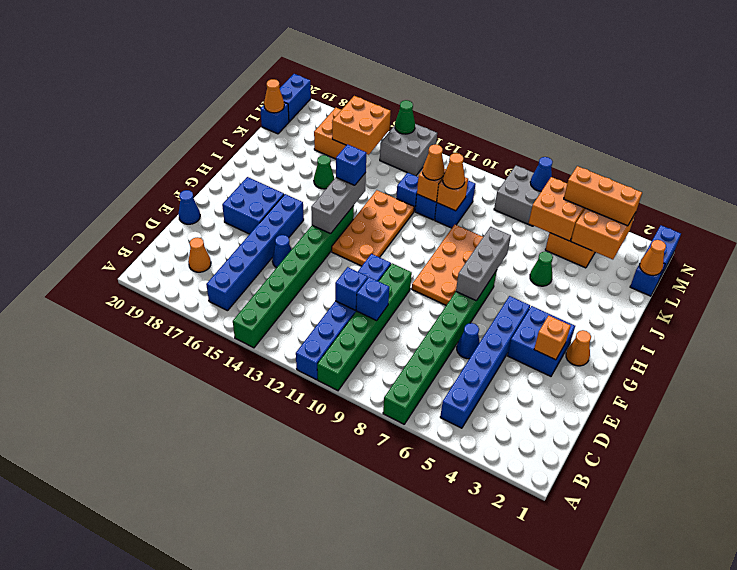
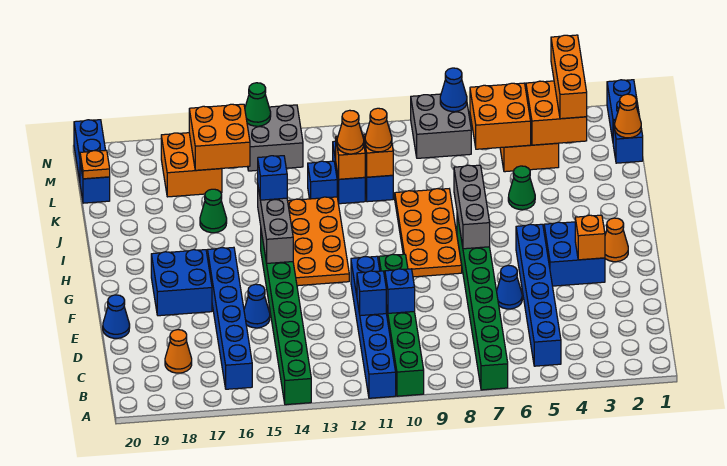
orange 1x1 cone [264,79,284,113] -> orange 1x1 plate [80,150,110,179]
orange 1x3 brick [564,166,642,226] -> orange 1x3 brick turned to [551,35,587,119]

